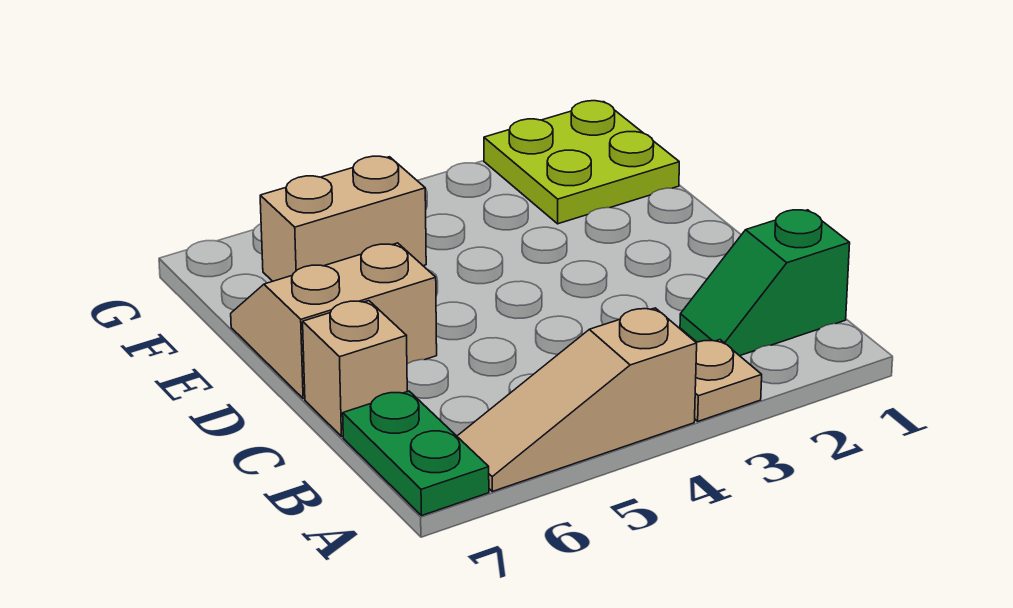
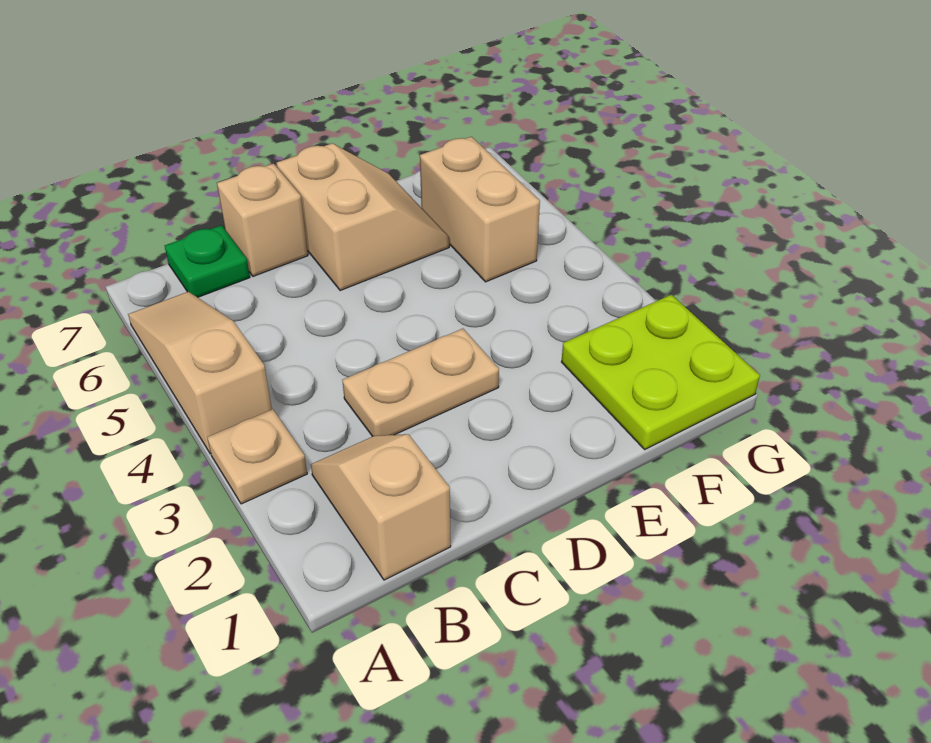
green 1x2 plate [343,391,489,516] -> green 1x1 plate [165,225,250,297]
green 1x2 slope [680,210,850,356] -> tan 1x2 slope [311,434,451,580]
none -> tan 1x2 plate [342,329,499,436]

